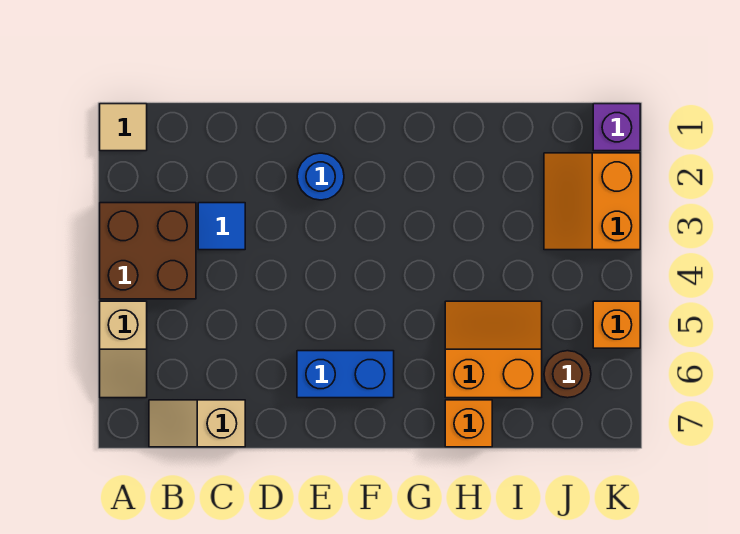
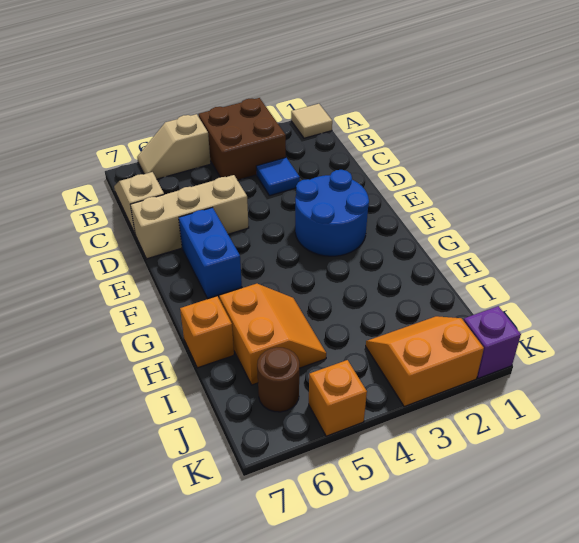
none -> tan 1x3 brick [130,175,249,259]
blue 1x1 round brick [297,153,344,200] -> blue 2x2 round brick [295,170,369,256]

